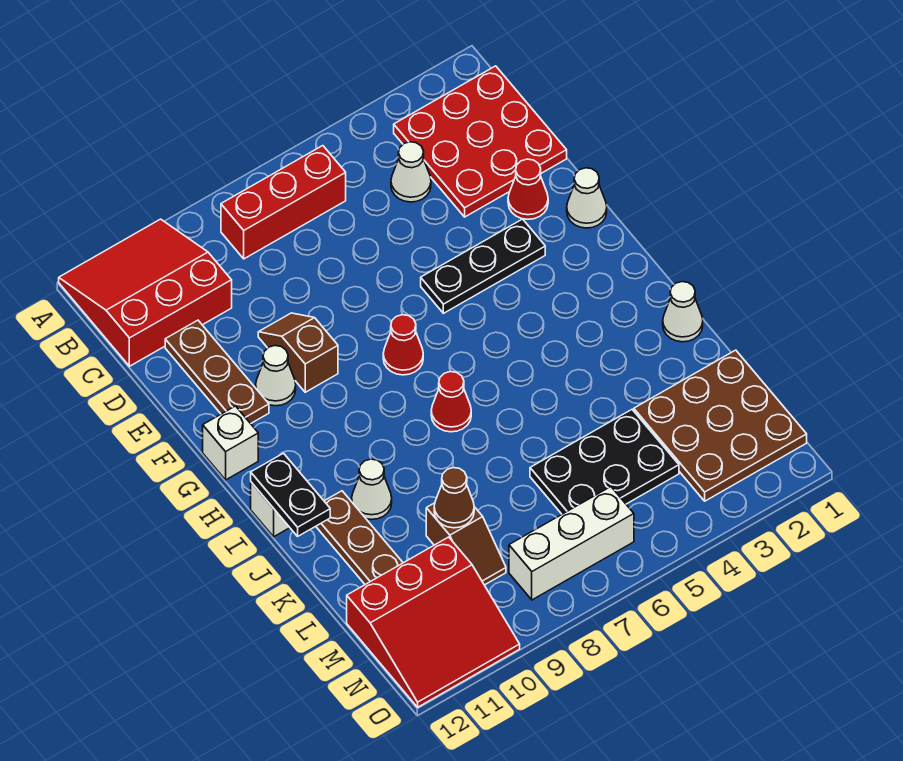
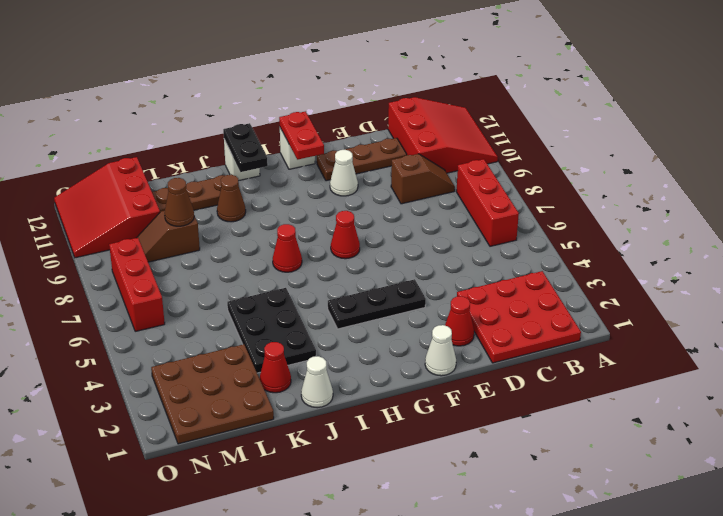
white 1x1 cone [391,142,431,202] -> none
brown 1x2 slope [258,313,338,392] -> brown 1x2 slope moved to [391,154,455,204]
black 1x3 plate [421,219,545,313] -> black 1x3 plate turned to [328,279,426,329]
none -> red 1x2 plate [279,111,324,160]
black 1x2 plate [251,453,330,536] -> black 1x2 plate turned to [223,123,268,172]
white 1x1 cone [352,459,392,520] -> brown 1x1 cone [217,175,246,222]
none -> red 1x1 cone [260,342,291,393]
black 2x3 plate [530,410,679,514] -> black 2x3 plate moved to [227,288,316,373]
white 1x3 brick [509,487,634,600] -> red 1x3 brick [109,238,165,331]

